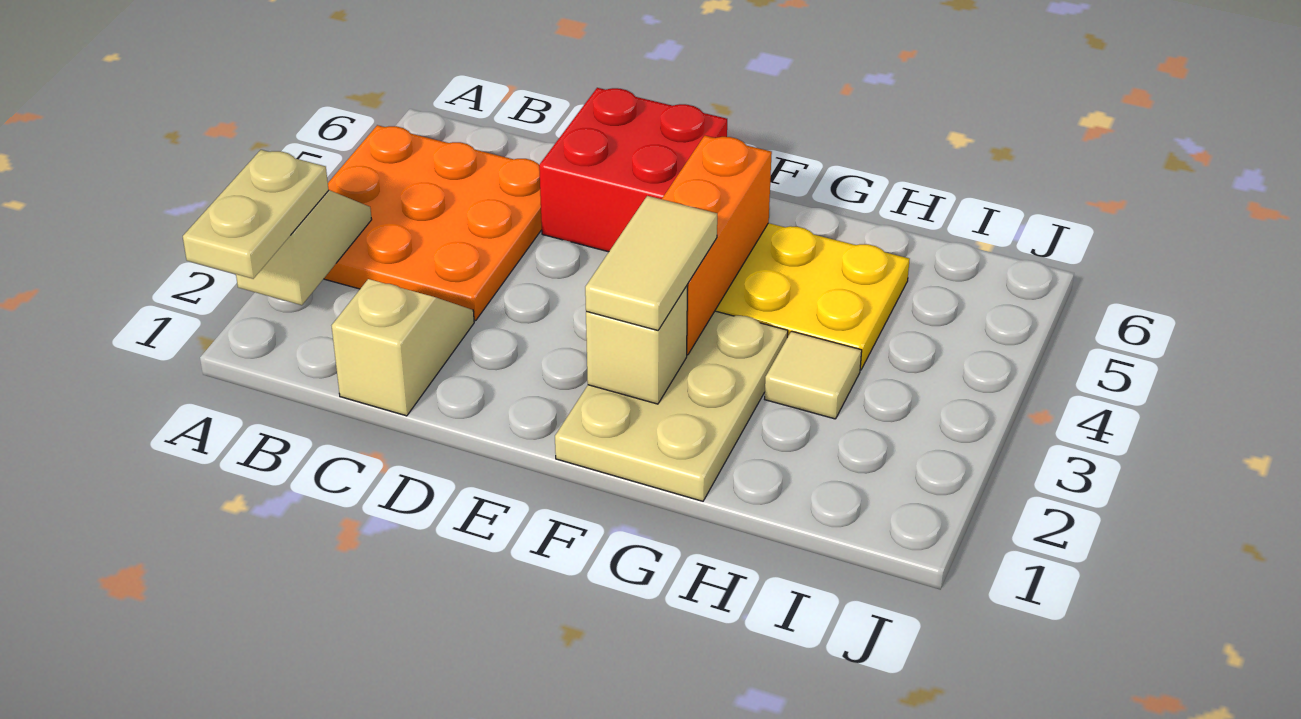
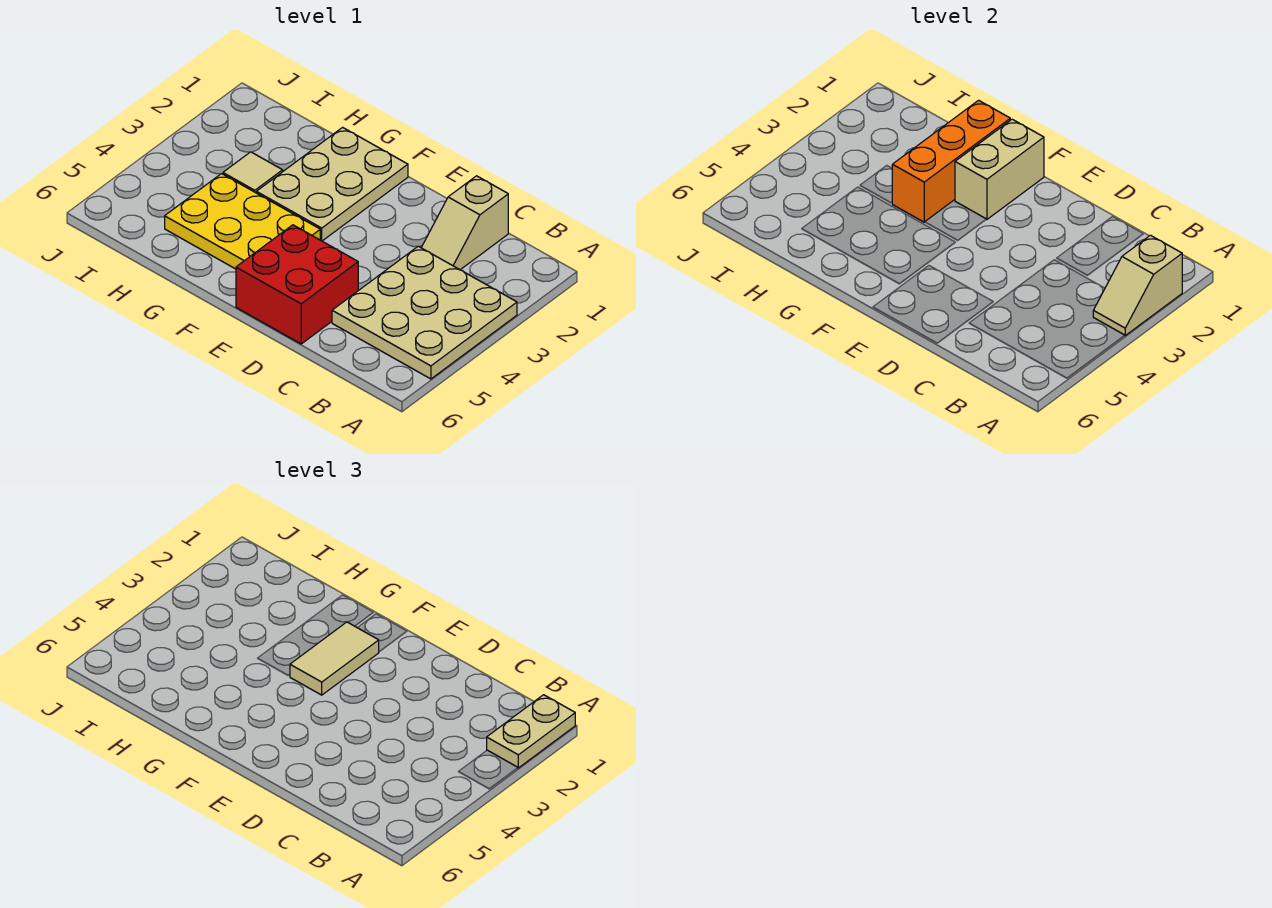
orange 3x3 plate [324,125,542,321] -> tan 3x3 plate [332,246,517,379]
tan 1x1 brick [586,285,688,404] -> tan 1x2 brick [955,119,1044,219]
orange 1x3 brick [662,136,772,355] -> orange 1x3 brick moved to [892,100,1010,222]

